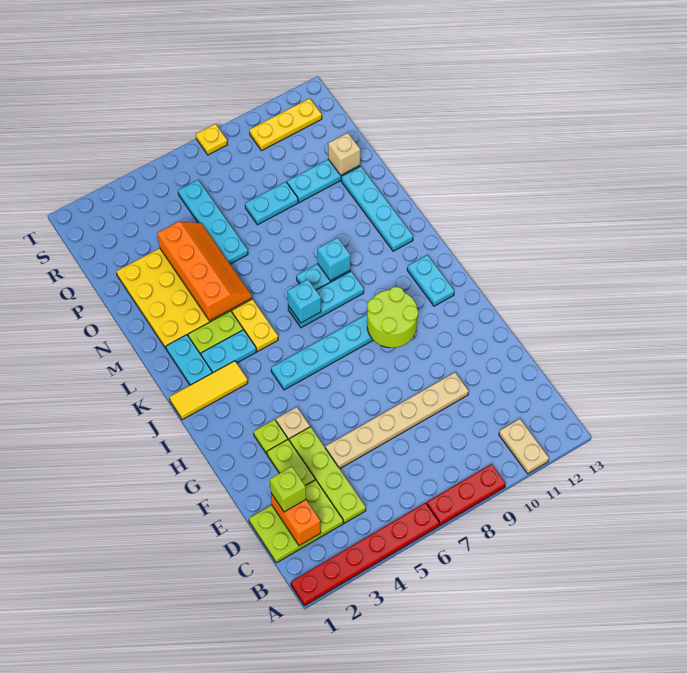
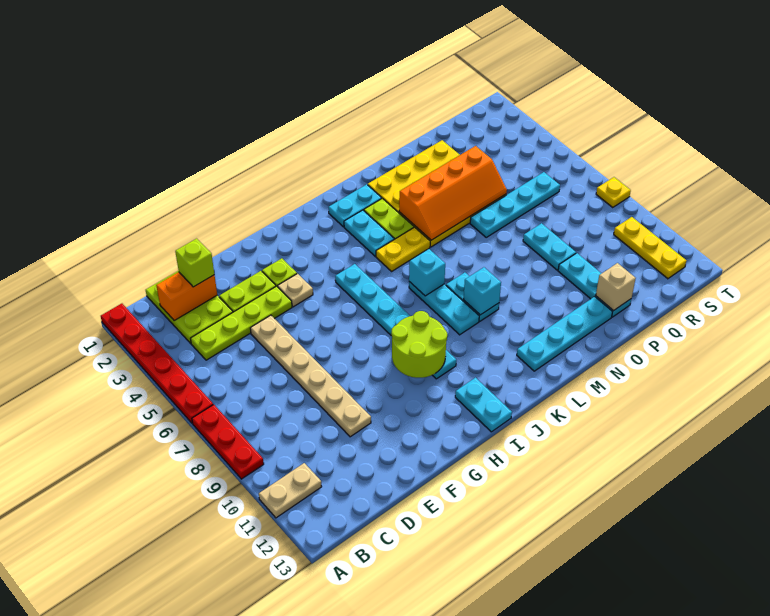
cyan 1x2 plate [407,255,454,306] -> cyan 1x2 plate turned to [455,378,512,432]
yellow 1x3 tile [169,361,248,420] -> none

